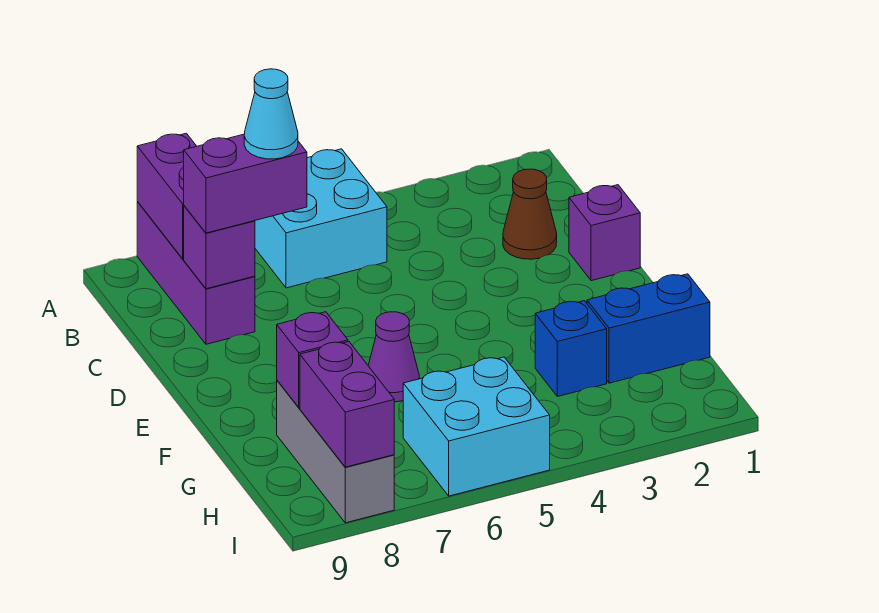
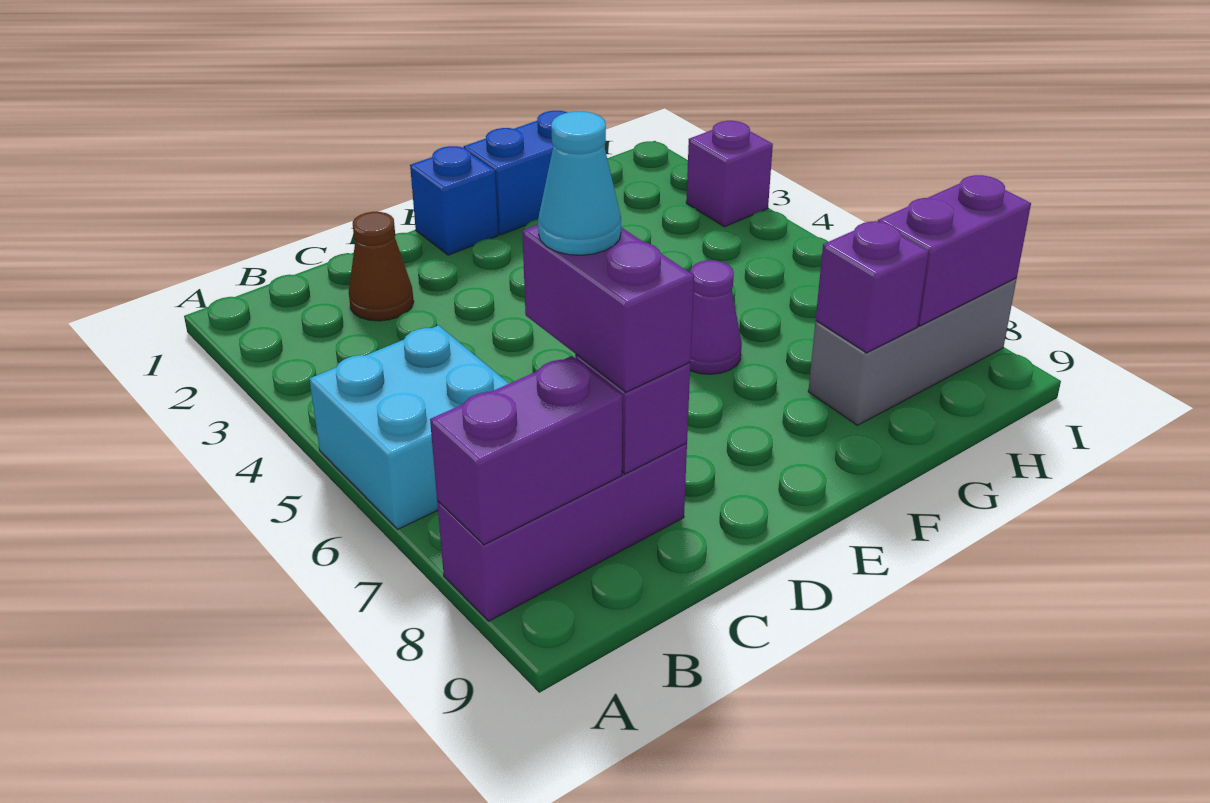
purple 1x1 brick [569,185,640,281] -> purple 1x1 brick moved to [686,121,773,227]
blue 1x2 brick [587,274,710,383] -> blue 1x2 brick turned to [464,111,568,235]
blue 1x1 brick [535,301,607,397] -> blue 1x1 brick moved to [410,146,498,255]
cyan 2x2 brick [403,357,550,496] -> none

